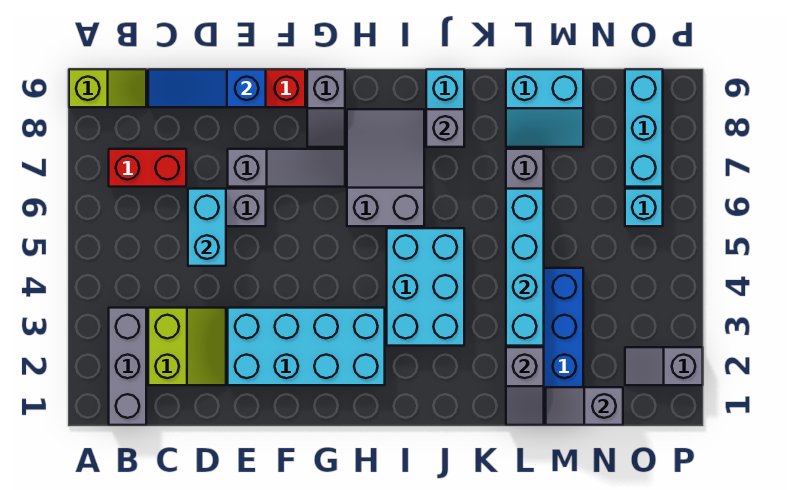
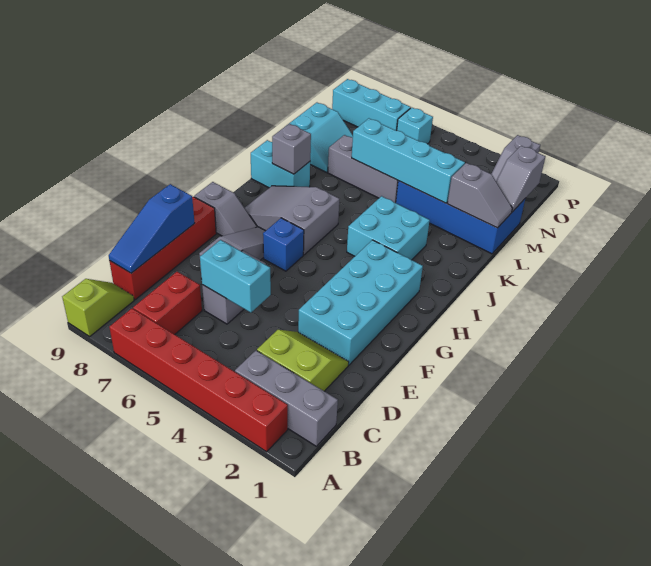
none -> red 1x6 brick [109,308,288,452]
none -> blue 1x1 brick [263,218,304,271]
cyan 2x3 brick [387,228,464,346] -> cyan 2x2 brick [347,196,430,260]

